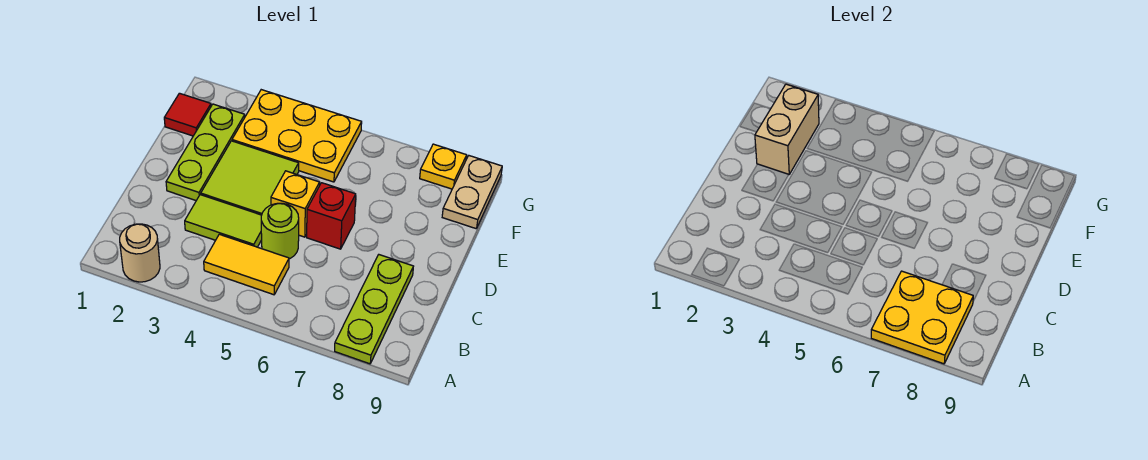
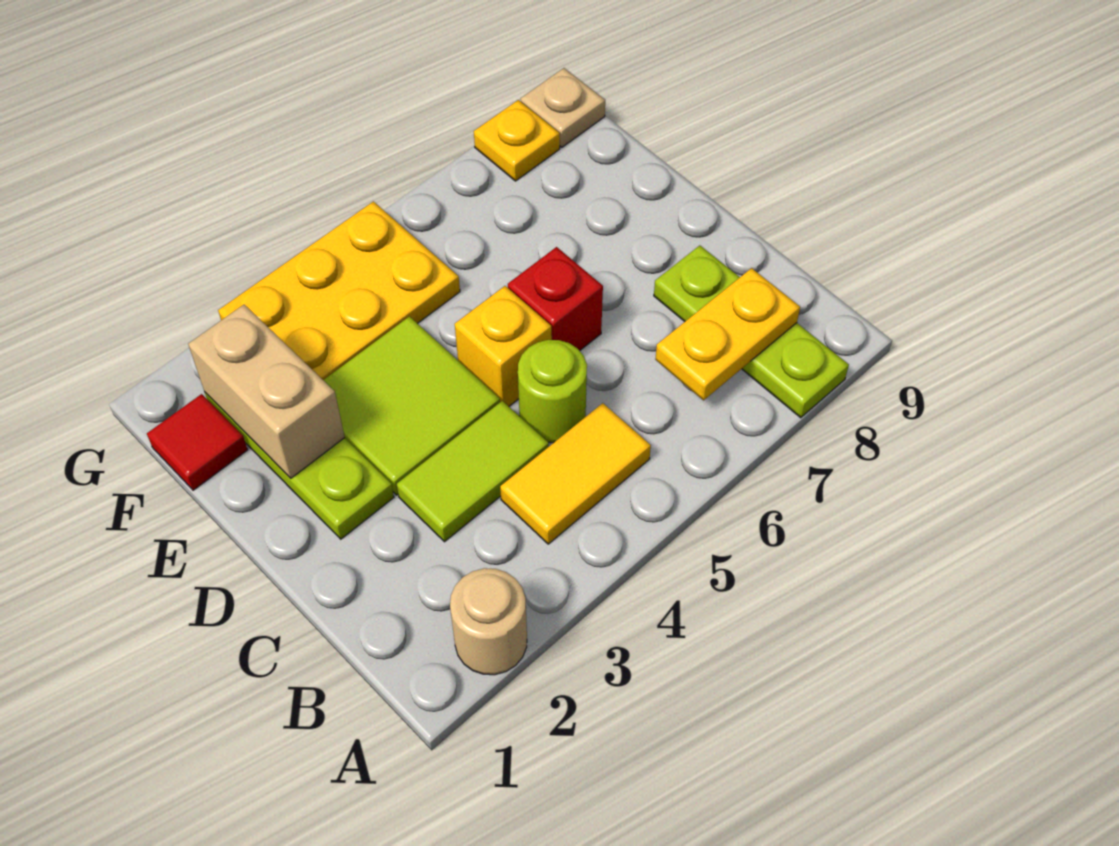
yellow 2x2 plate [871,271,973,364] -> yellow 1x2 plate [655,268,800,400]
tan 1x2 plate [442,156,502,229] -> tan 1x1 plate [521,68,605,147]

